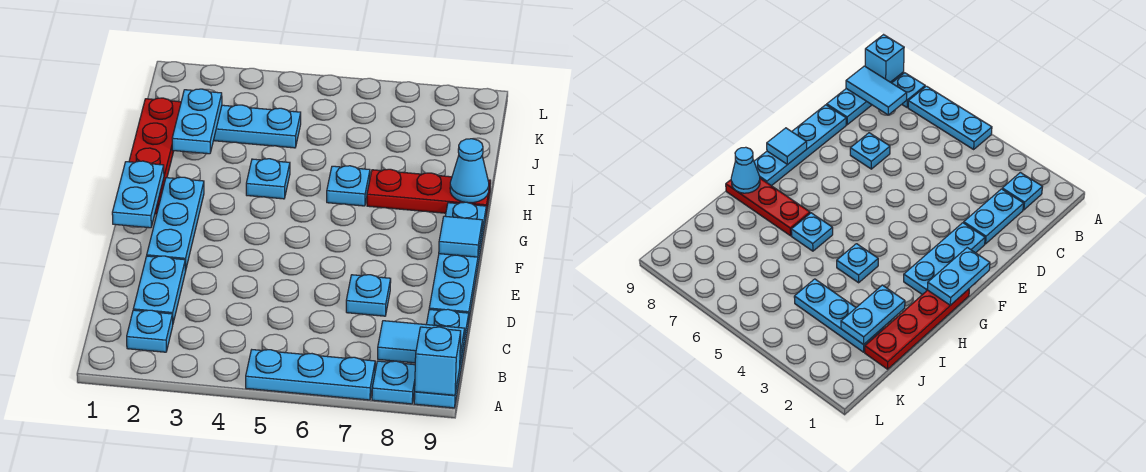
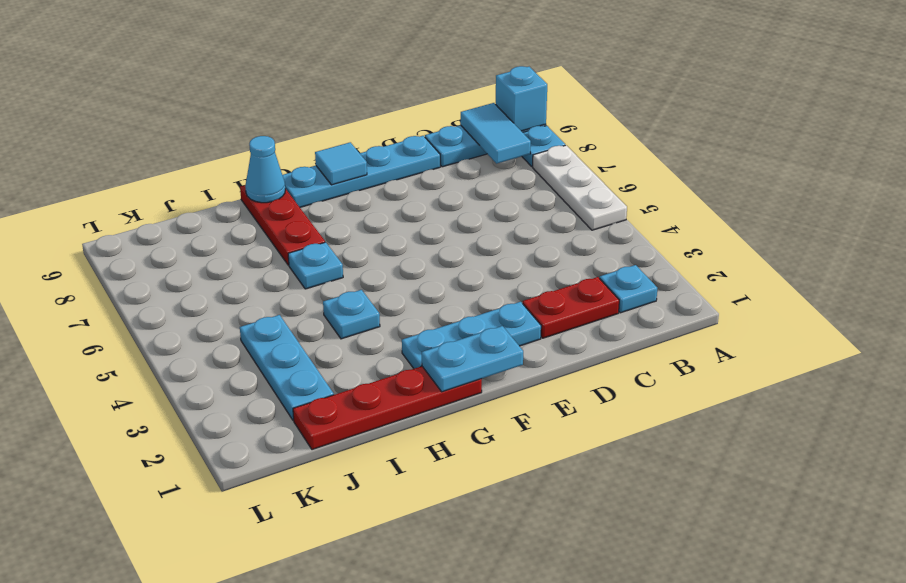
cyan 1x3 plate [246,350,375,400] -> white 1x3 plate [533,145,627,230]
cyan 1x2 plate [133,256,186,323] -> red 1x2 plate [523,277,619,338]
cyan 1x1 plate [346,275,391,316] -> none
cyan 1x2 plate [172,89,222,154] -> none

